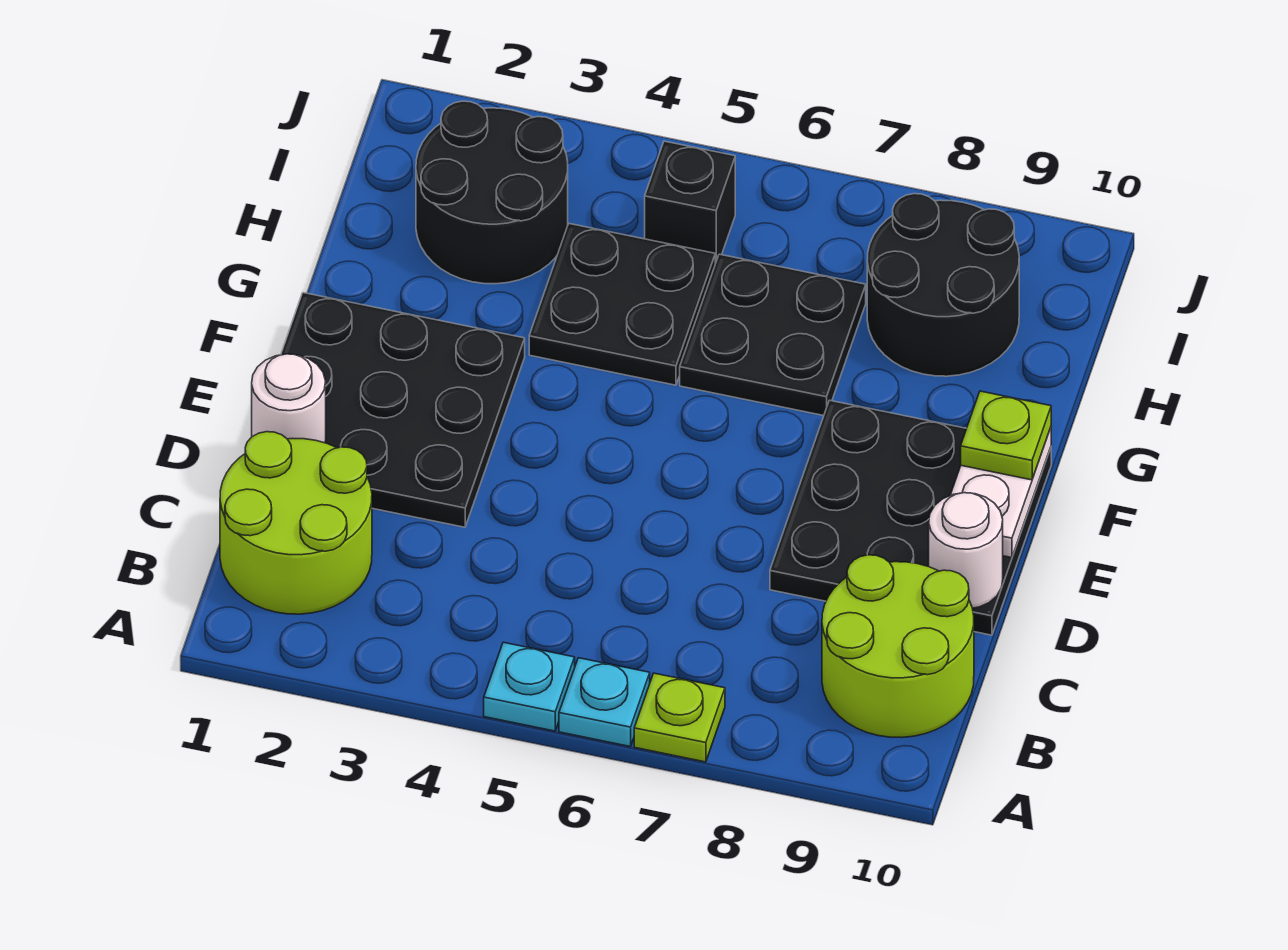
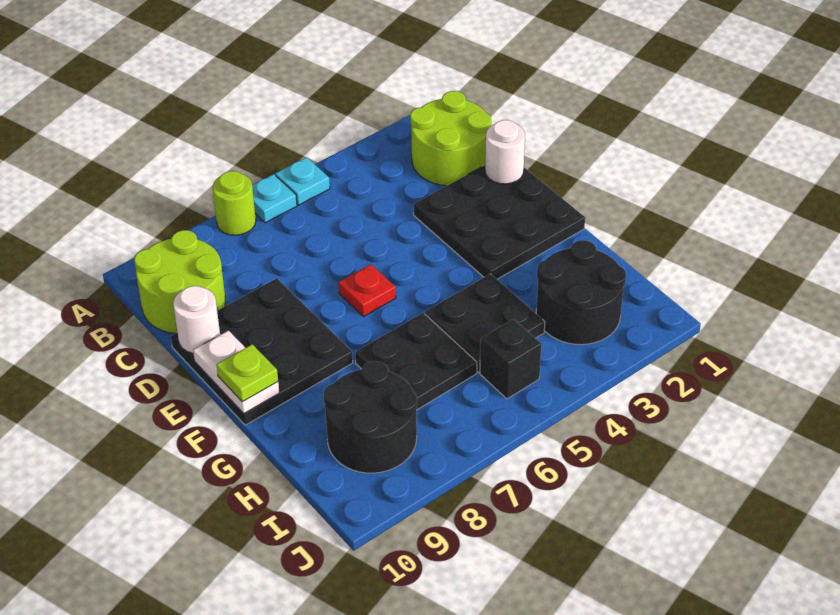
lime 1x1 plate [634,673,725,762] -> lime 1x1 round brick [212,171,256,235]
none -> red 1x1 plate [338,264,396,317]

